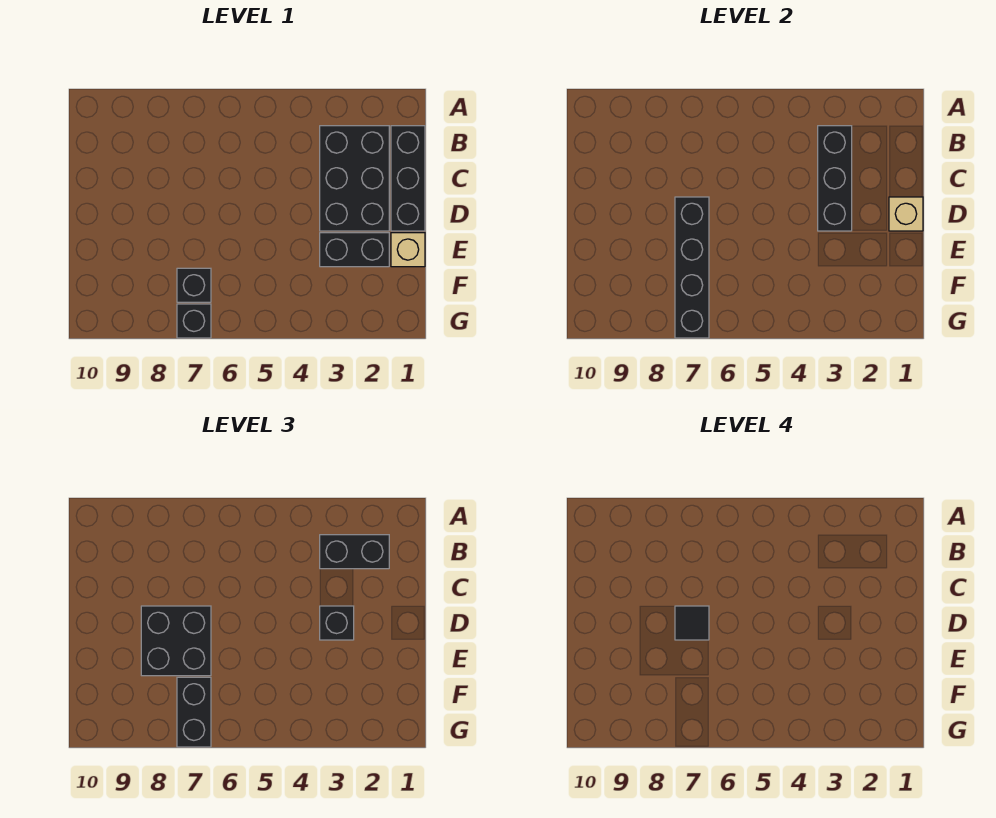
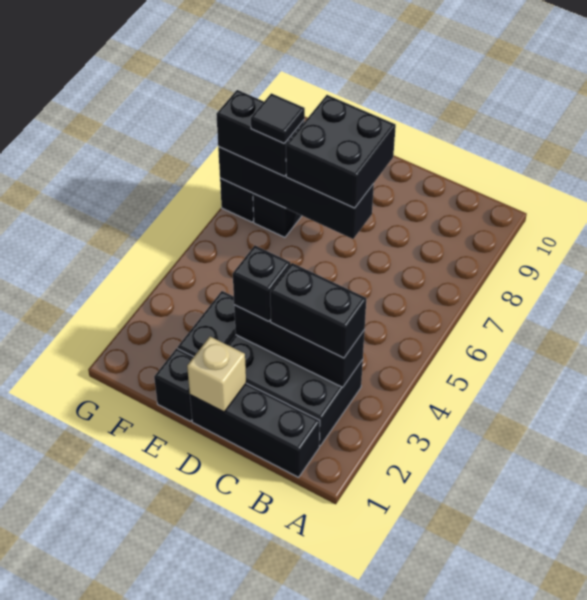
black 1x2 brick [320,535,389,569] -> black 1x2 brick turned to [270,263,366,358]
black 1x1 tile [675,606,709,640] -> black 1x1 tile moved to [251,93,305,143]
tan 1x1 brick [391,233,425,267] -> black 1x1 brick [154,348,193,421]

